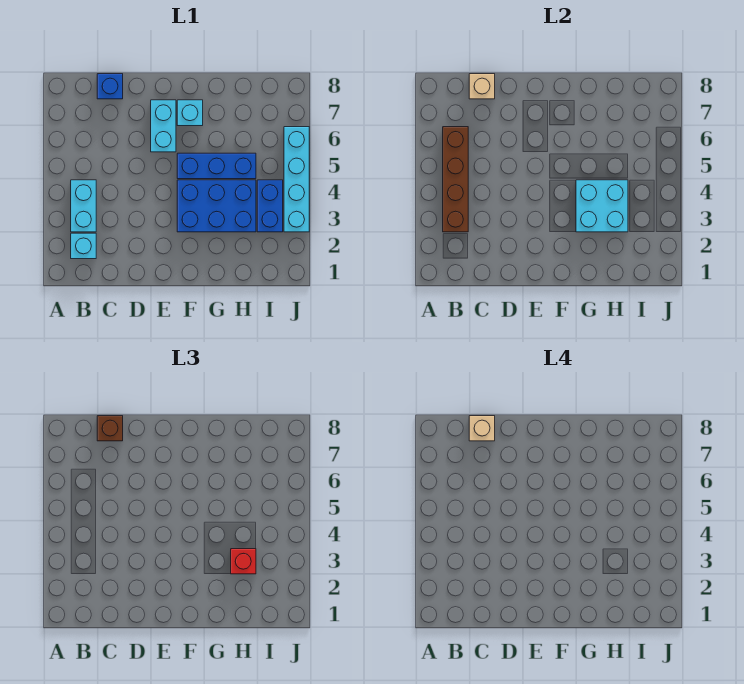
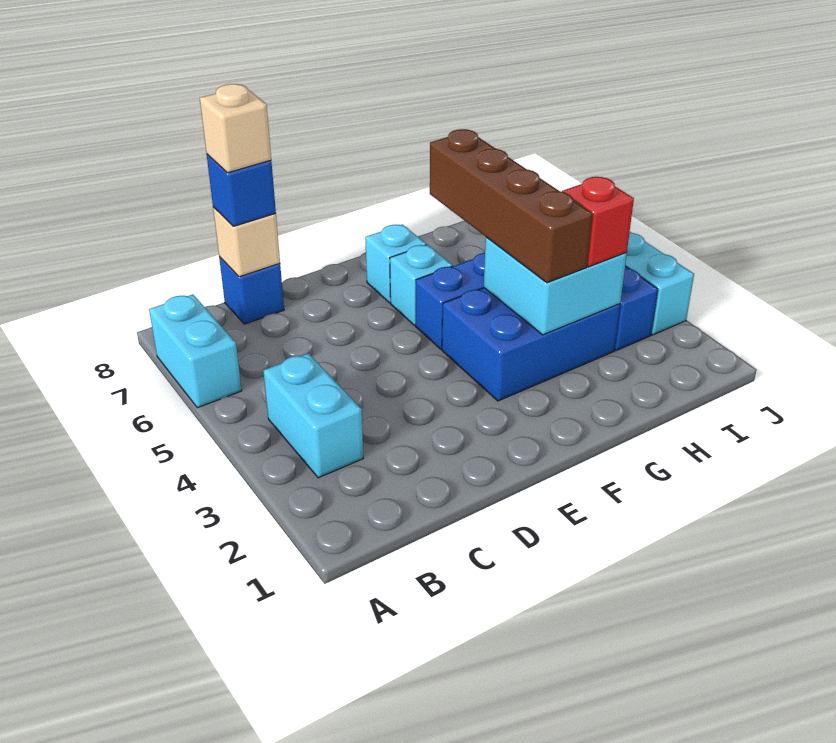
cyan 1x1 brick [71,233,96,259] -> cyan 1x1 brick moved to [390,245,453,325]
brown 1x4 brick [443,127,468,232] -> brown 1x4 brick moved to [430,129,592,283]
brown 1x1 brick [97,416,123,441] -> blue 1x1 brick [207,154,276,226]
cyan 1x2 brick [151,100,176,152] -> cyan 1x2 brick moved to [149,294,242,408]

